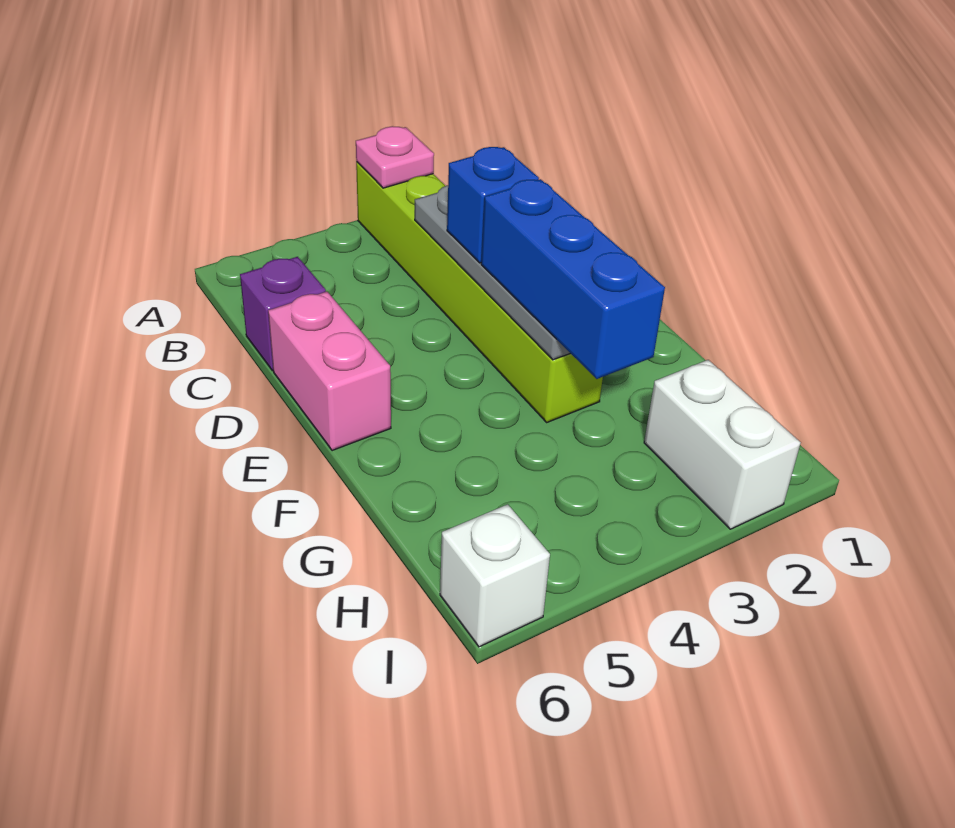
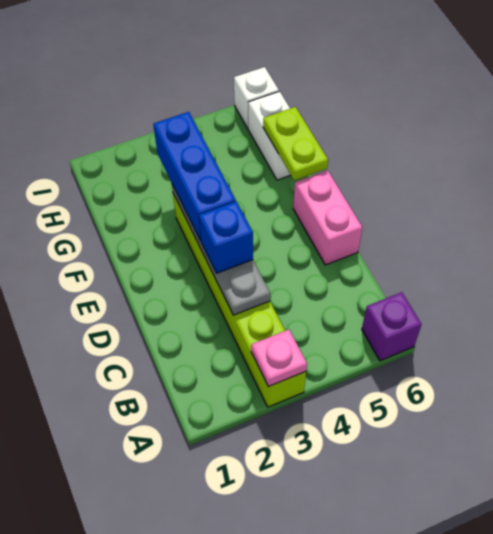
purple 1x1 brick [240,257,326,371] -> purple 1x1 brick moved to [362,292,421,361]
none -> lime 1x2 plate [263,107,328,181]
white 1x2 brick [644,360,801,529] -> white 1x2 brick moved to [248,91,291,180]

